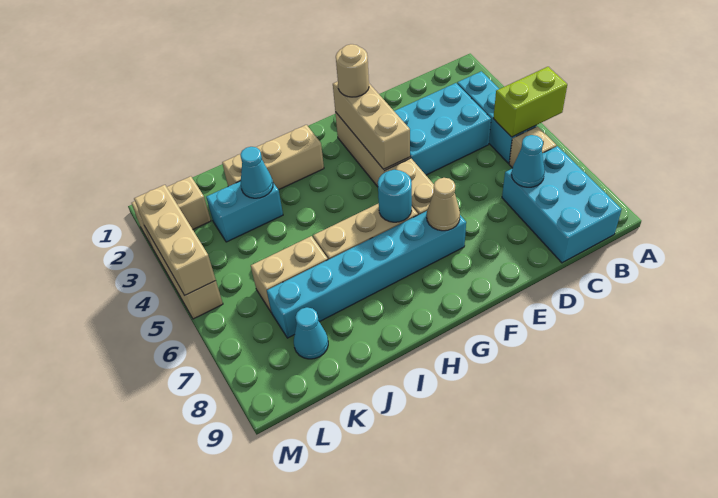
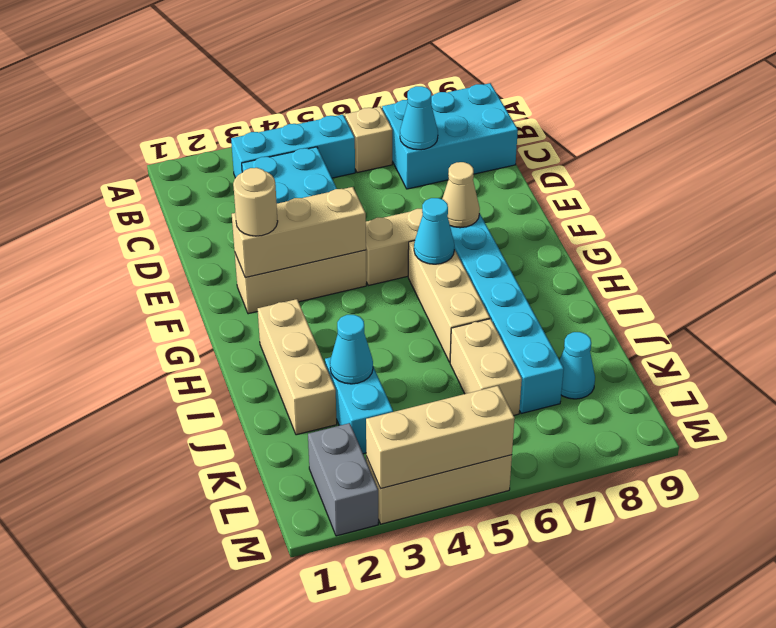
lime 1x2 brick [493,67,567,137] -> none
cyan 1x1 round brick [378,170,412,222] -> cyan 1x1 cone [414,198,455,264]
tan 1x2 brick [132,176,211,246] -> grey 1x2 brick [308,423,378,536]

